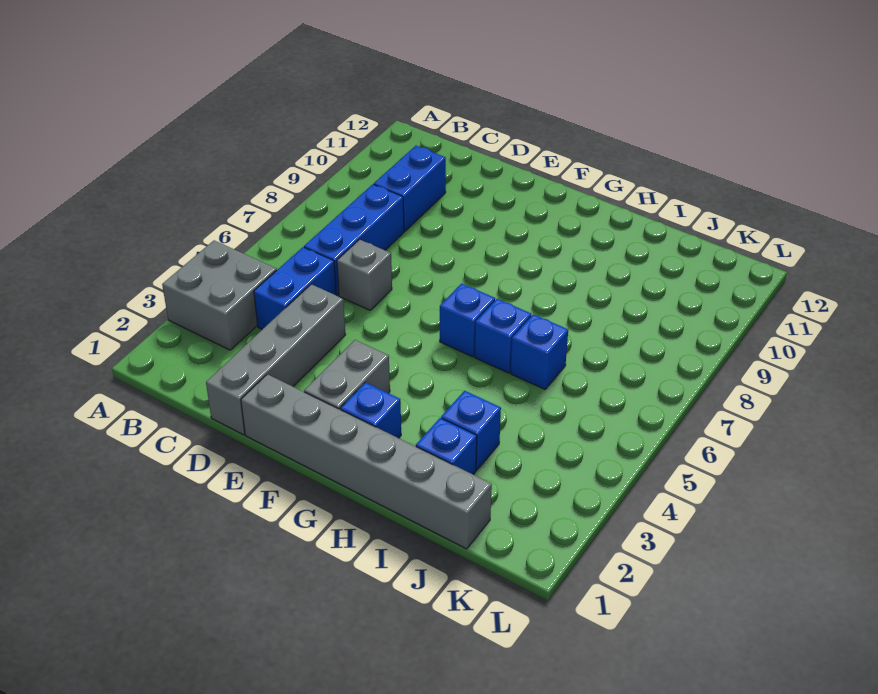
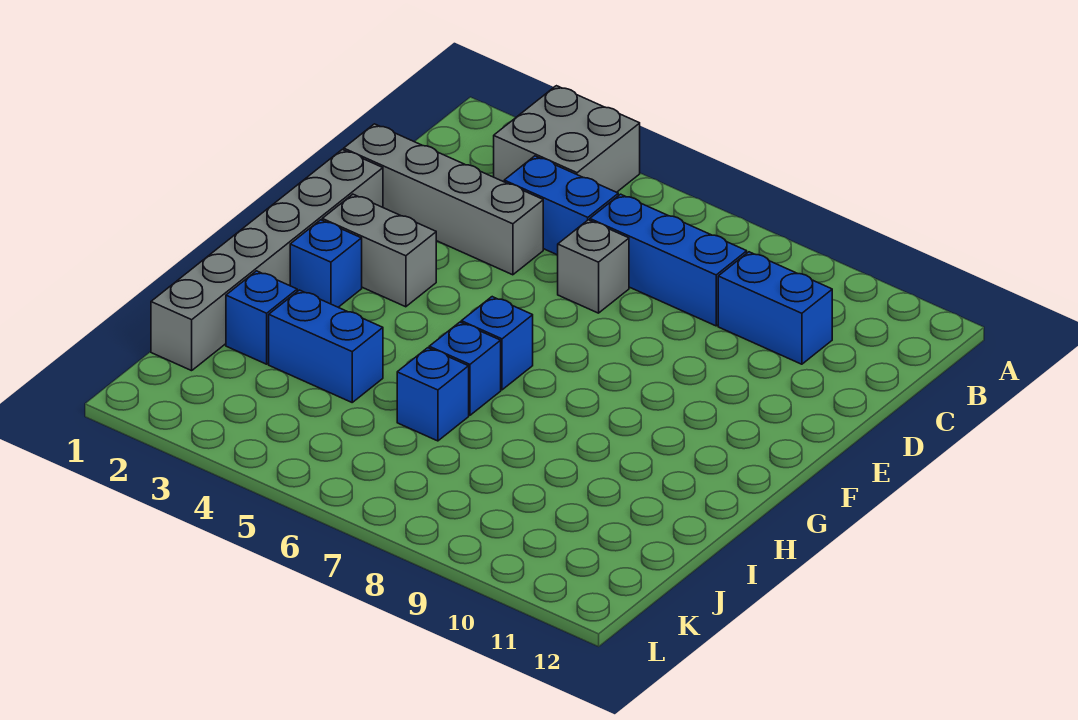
blue 1x1 brick [441,391,501,470] -> blue 1x2 brick [269,290,383,402]

